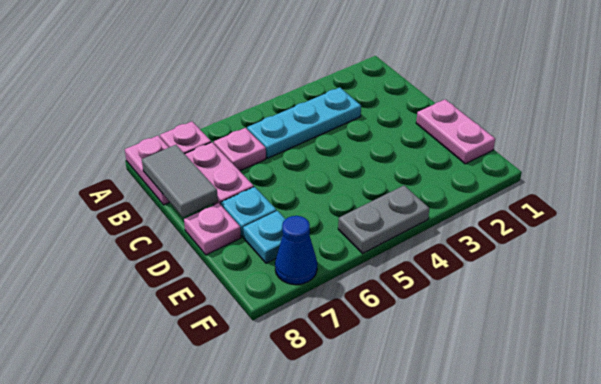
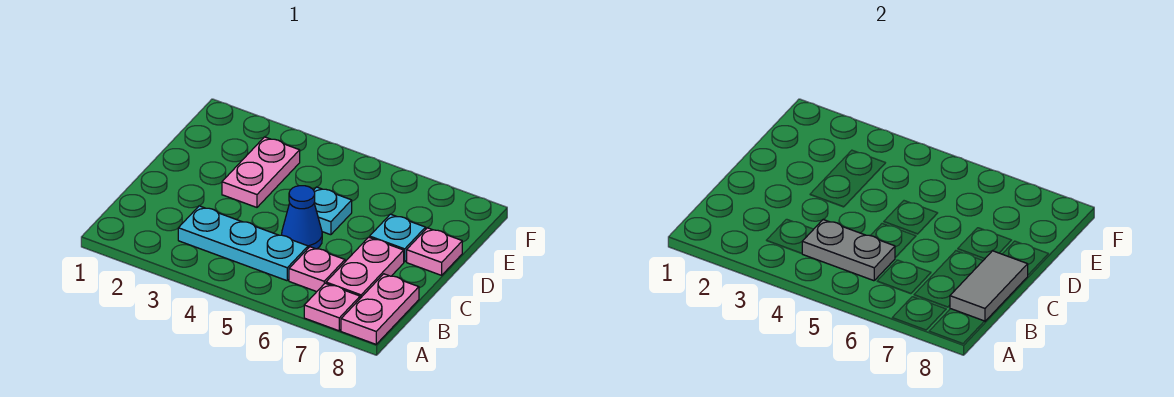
pink 1x2 plate [416,99,495,164] -> pink 1x2 plate moved to [222,137,300,207]
cyan 1x1 plate [243,211,285,263] -> cyan 1x1 plate moved to [314,187,352,235]
grey 1x2 plate [338,186,429,253] -> grey 1x2 plate moved to [802,219,895,281]
blue 1x1 cone [275,216,317,285] -> blue 1x1 cone moved to [282,186,322,249]

